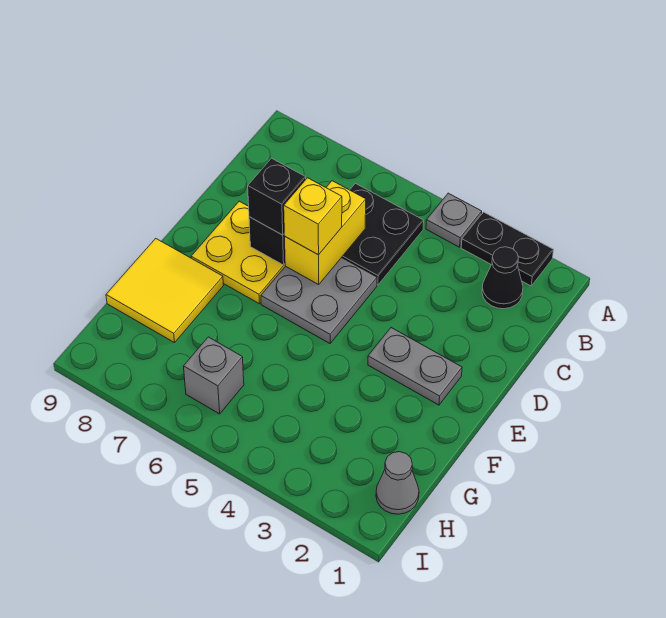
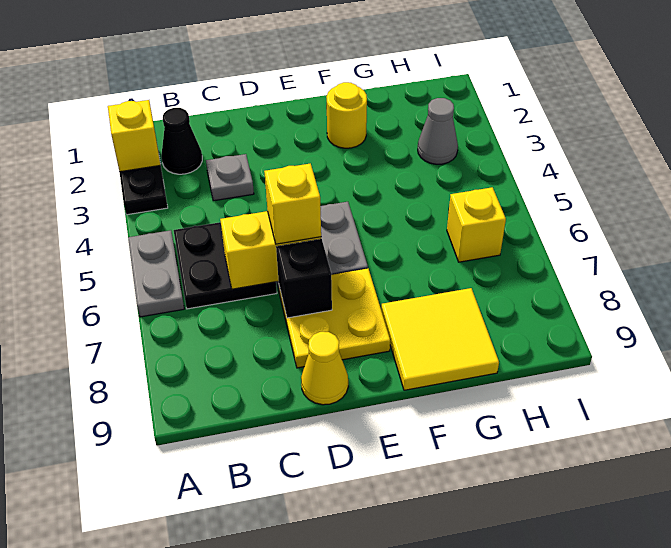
none -> yellow 1x1 brick [108,100,160,172]
grey 1x1 plate [426,193,482,247] -> grey 1x1 plate moved to [206,154,254,201]
black 1x1 brick [248,158,306,235] -> none
none -> yellow 1x1 cone [301,332,348,405]
grey 1x2 plate [368,328,462,405] -> grey 1x2 plate moved to [128,230,184,317]
none -> yellow 1x1 round brick [326,82,367,148]
grey 1x1 cone [376,452,419,514] -> grey 1x1 cone moved to [418,98,458,164]
grey 1x1 brick [183,337,244,414] -> yellow 1x1 brick [447,187,506,262]

